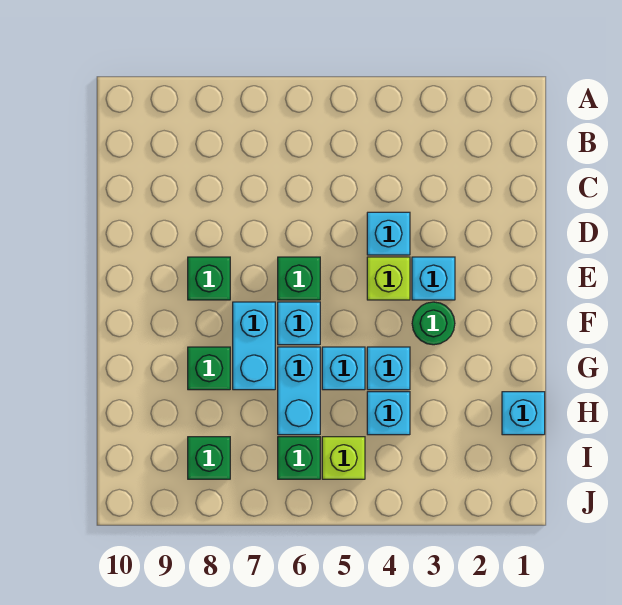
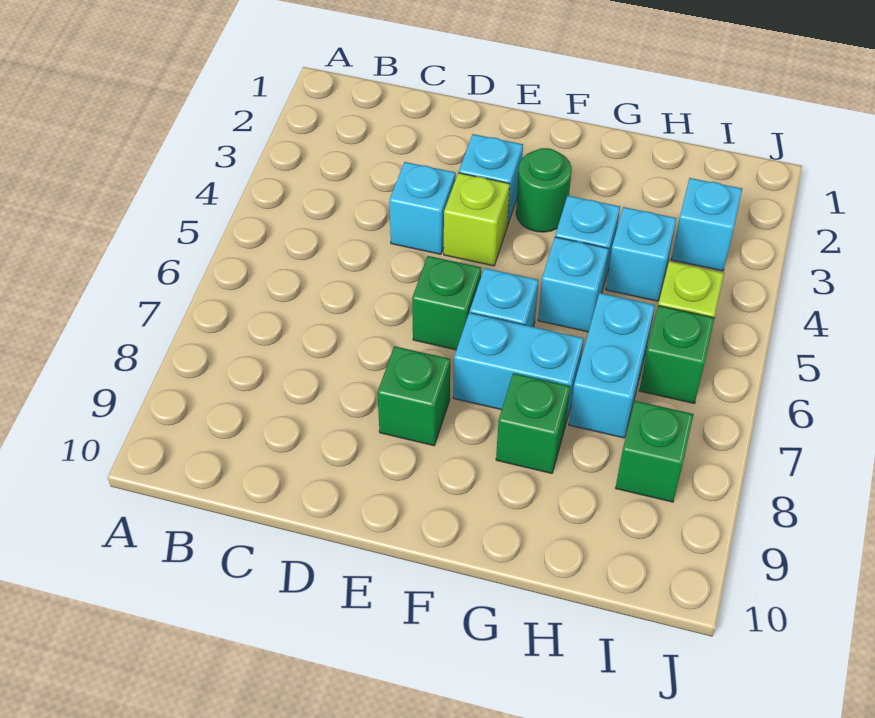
cyan 1x2 brick [278,347,320,435] -> cyan 1x2 brick turned to [569,293,655,438]
cyan 1x1 brick [502,392,545,435] -> cyan 1x1 brick moved to [671,178,742,271]

